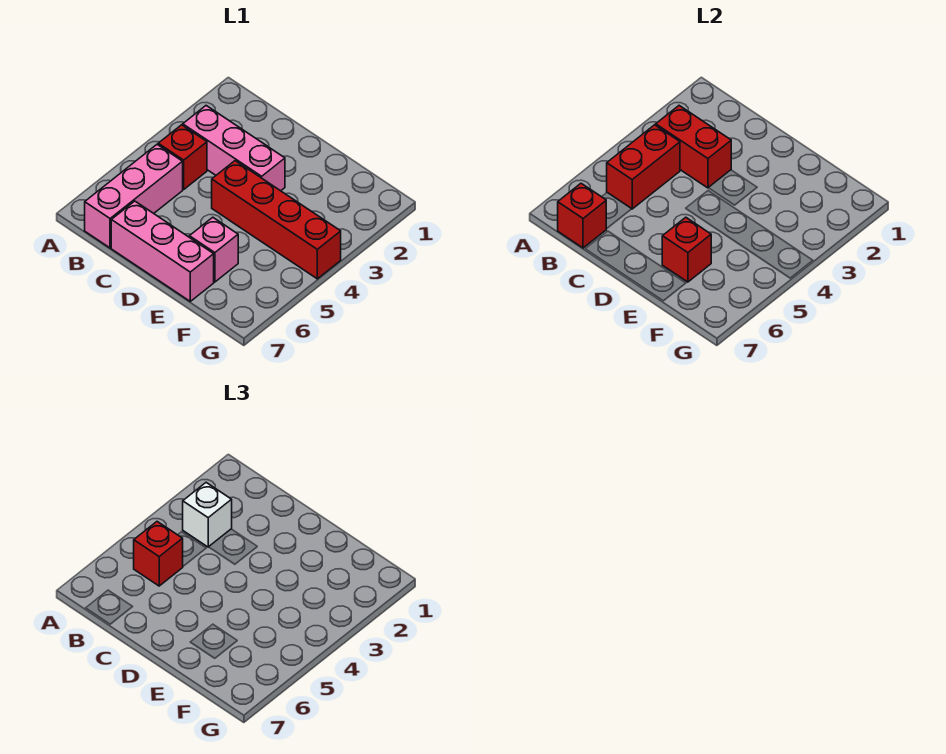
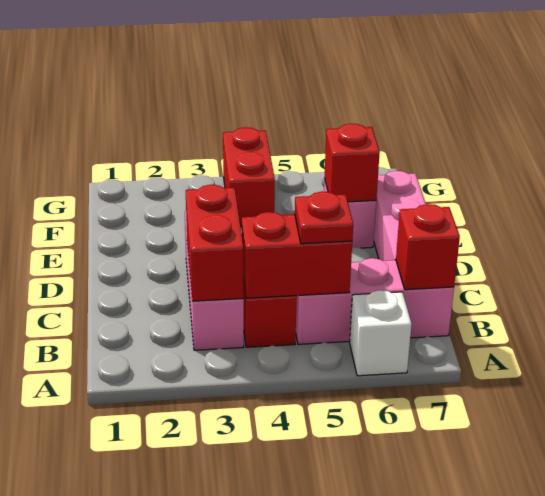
white 1x1 brick [183,483,232,547] -> white 1x1 brick moved to [350,290,412,376]
red 1x1 brick [134,522,183,586] -> red 1x1 plate [295,191,353,244]
red 1x4 brick [212,161,341,279] -> red 1x2 brick [223,127,275,226]

